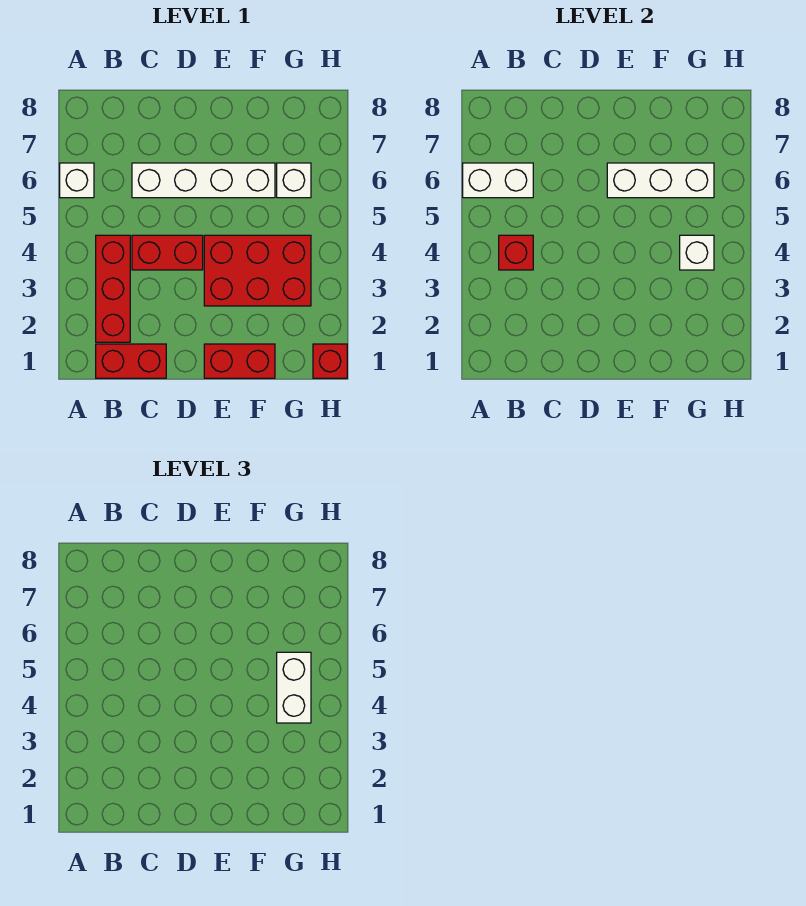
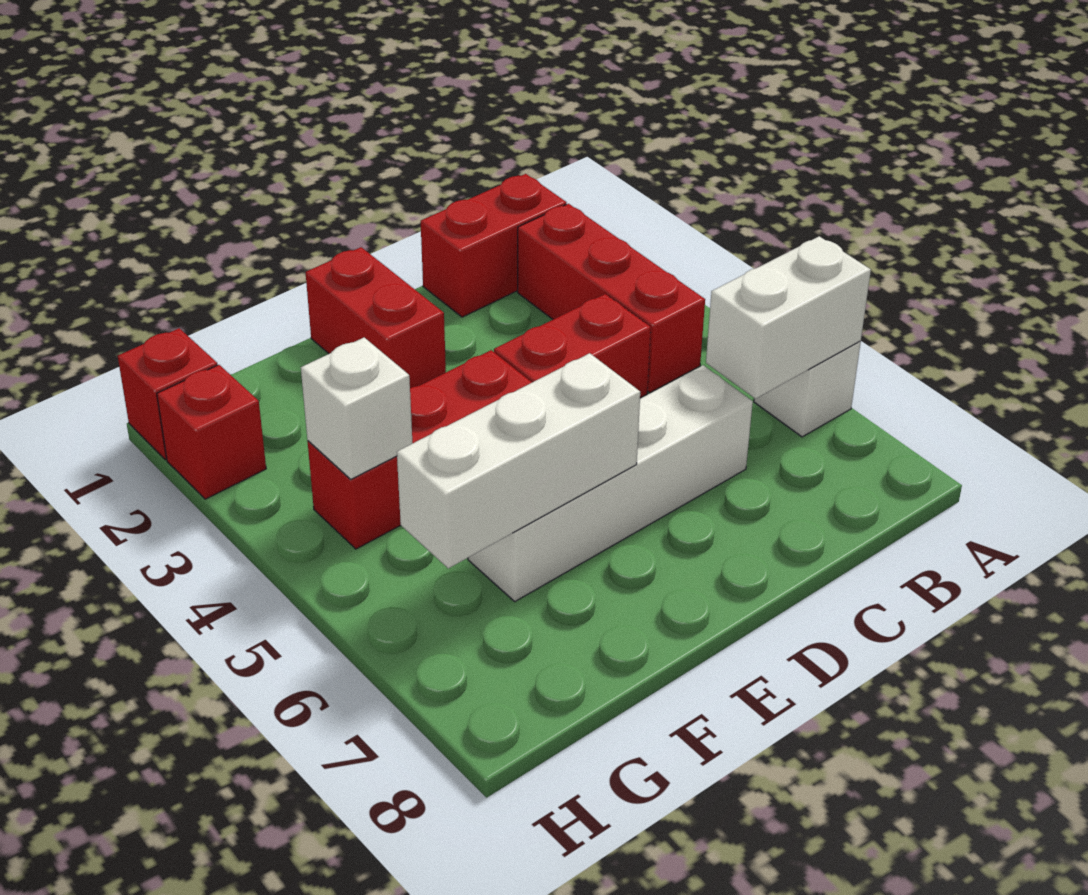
red 1x1 brick [499,235,533,270] -> red 1x1 brick moved to [157,365,266,499]
red 1x2 brick [204,344,275,378] -> red 1x2 brick turned to [306,247,446,388]
red 2x3 brick [204,235,311,306] -> red 1x3 brick [308,350,532,549]
white 1x2 brick [277,652,311,723] -> none
white 1x1 brick [277,163,311,198] -> none

